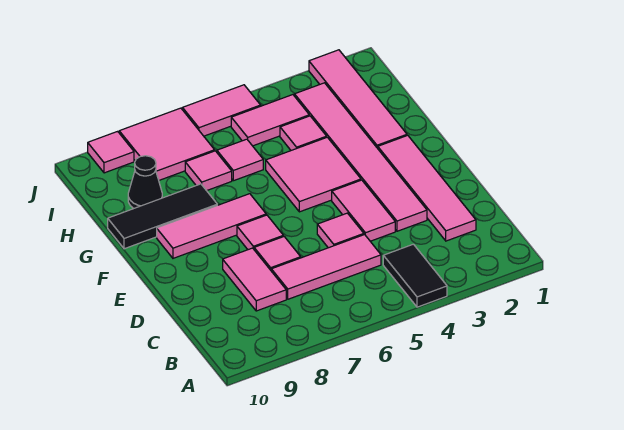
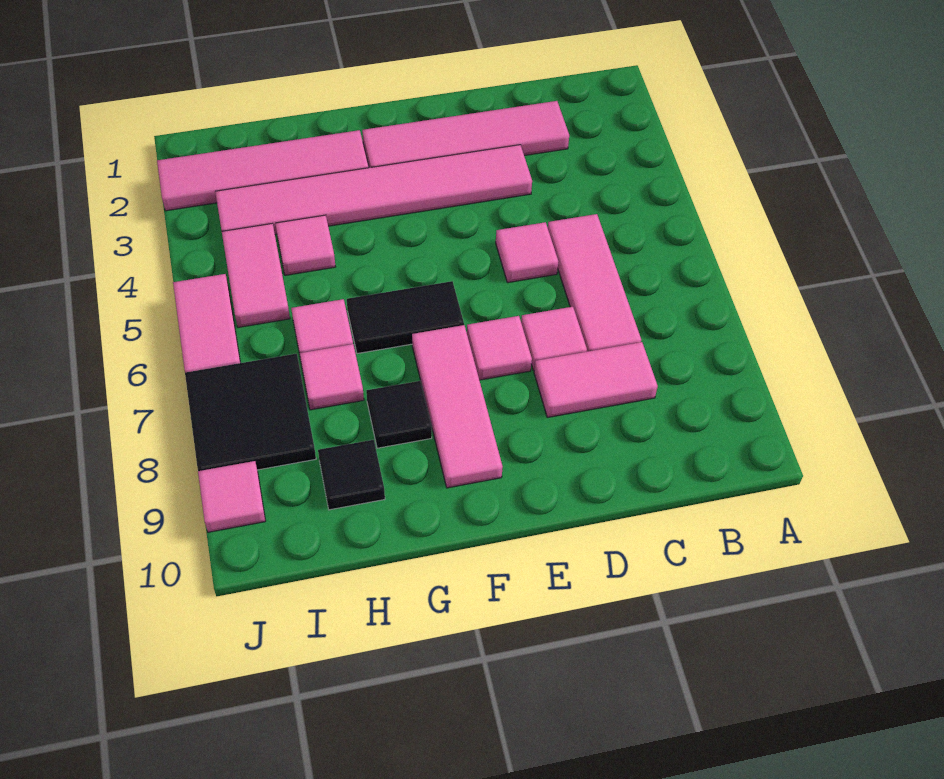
black 1x2 tile [383,244,447,307] -> black 1x2 tile moved to [347,281,464,354]
pink 1x2 tile [332,180,395,241] -> none
pink 2x2 tile [266,137,361,212] -> none
black 1x3 tile [108,184,217,249] -> black 1x1 tile [366,381,432,448]
black 1x1 cone [128,156,162,209] -> black 1x1 tile [318,440,385,510]
pink 2x2 tile [119,108,215,180] -> black 2x2 tile [185,354,316,471]

